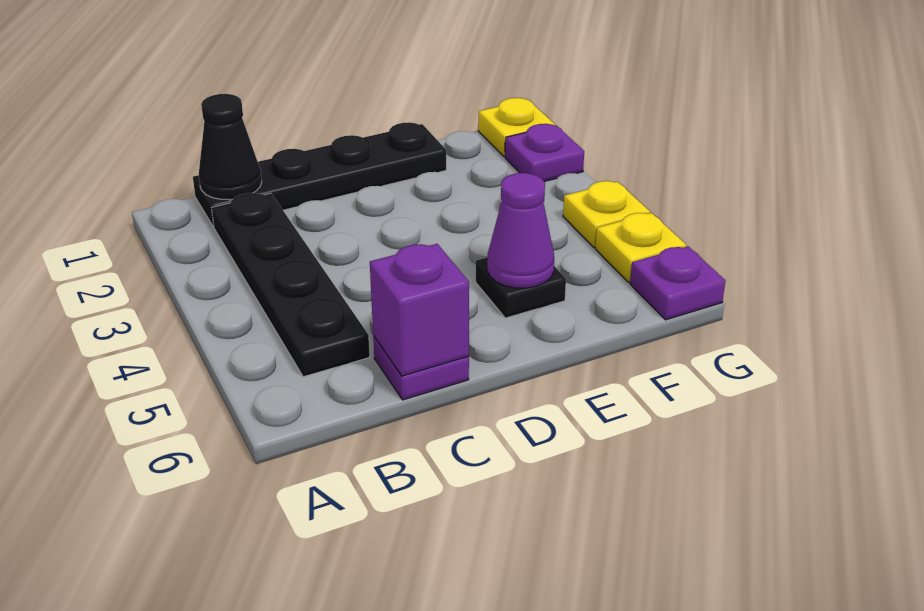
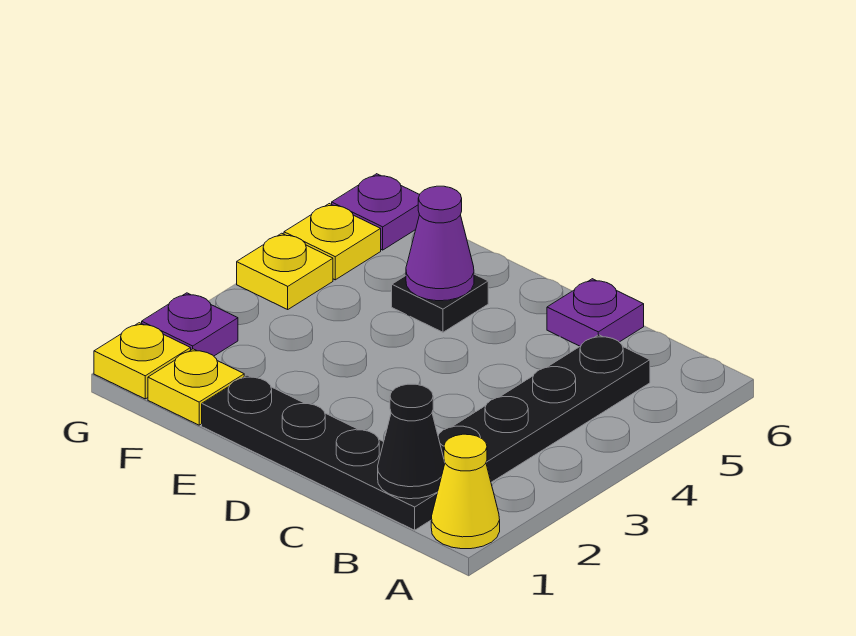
none -> yellow 1x1 cone [431,434,500,549]
purple 1x1 brick [370,244,469,376] -> none
none -> yellow 1x1 plate [148,349,244,425]

